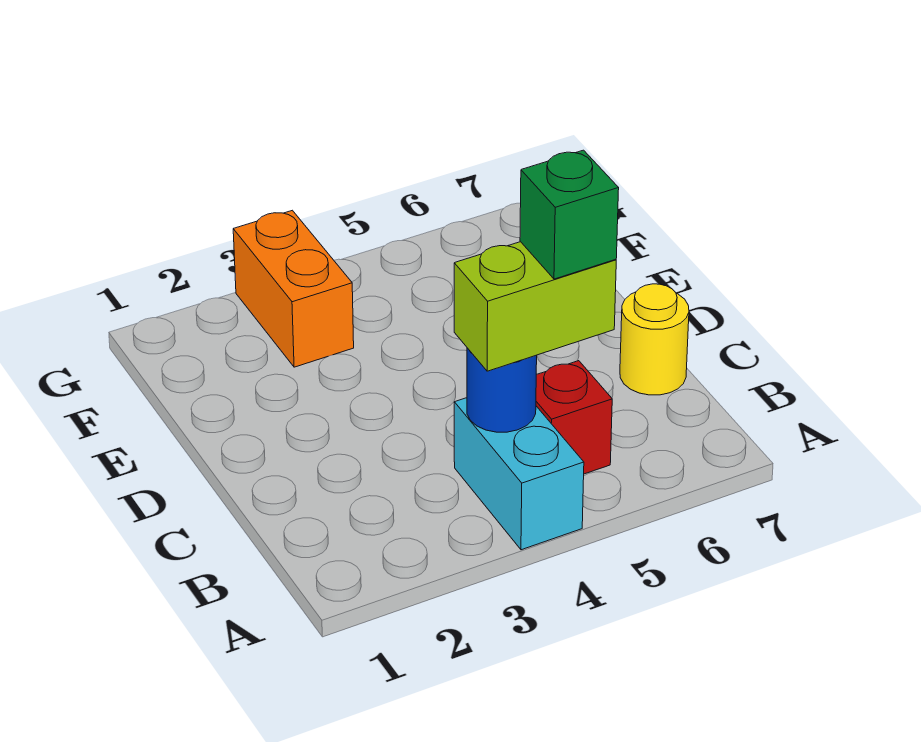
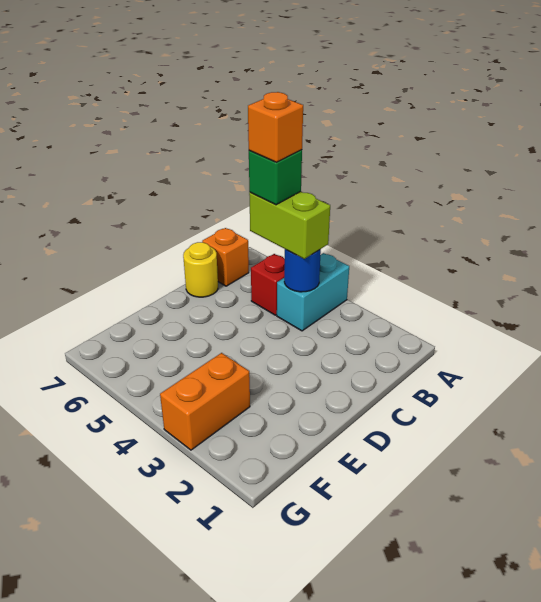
none -> orange 1x1 brick [248,92,303,162]
none -> orange 1x1 brick [202,228,249,286]

